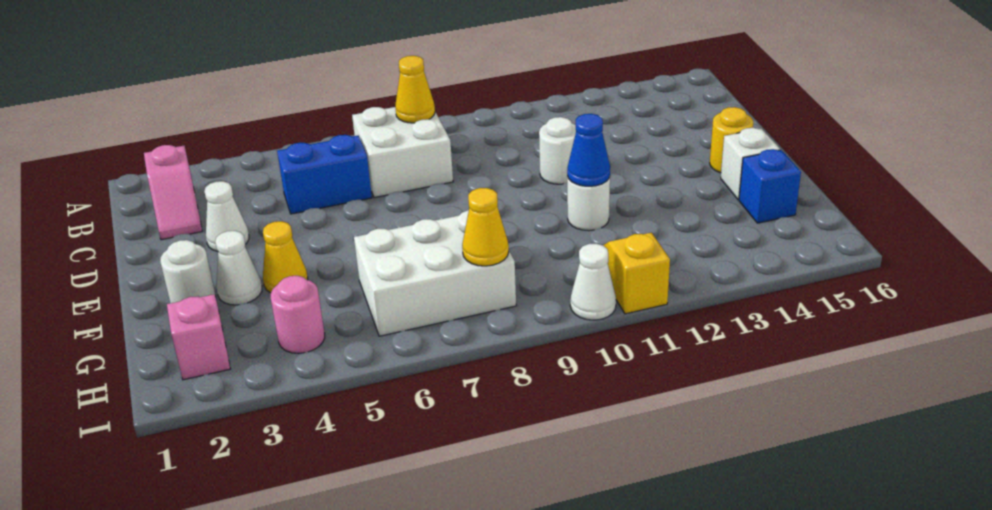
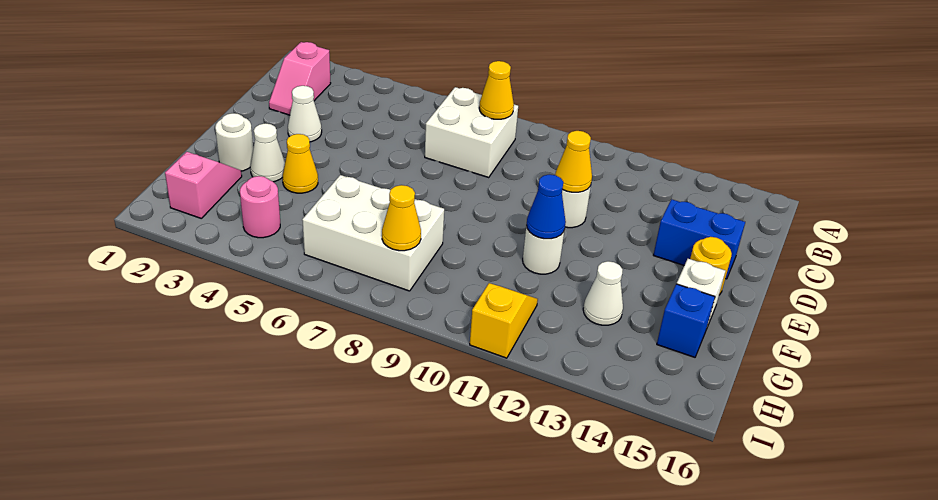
blue 1x2 brick [277,135,372,214] -> blue 1x2 brick moved to [654,199,745,279]
none -> yellow 1x1 cone [555,131,592,192]
white 1x1 cone [570,244,616,320] -> white 1x1 cone moved to [583,261,623,325]

